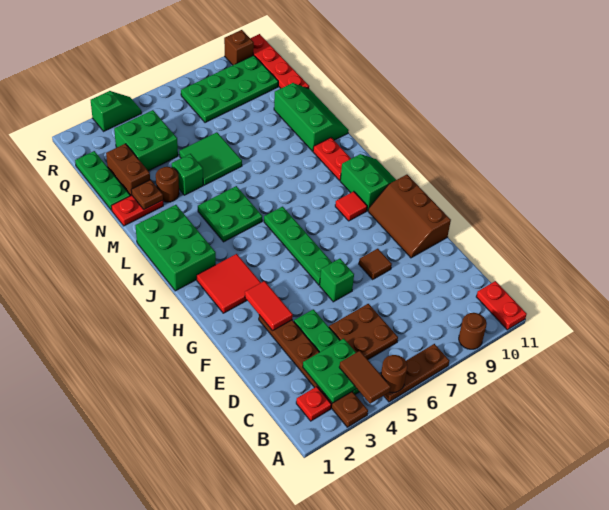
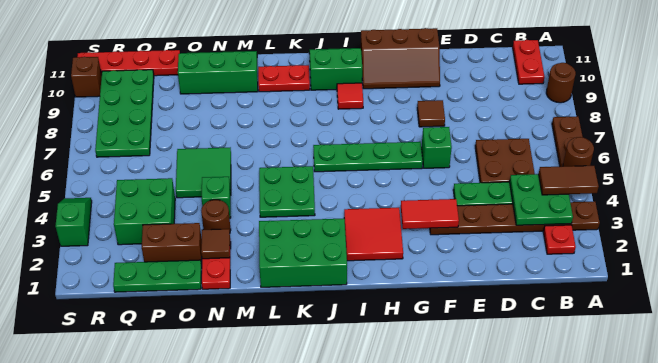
red 1x2 plate [476,281,527,330] -> red 1x2 plate turned to [513,40,544,84]
brown 1x1 plate [131,180,163,210] -> brown 1x1 tile [201,229,230,259]

